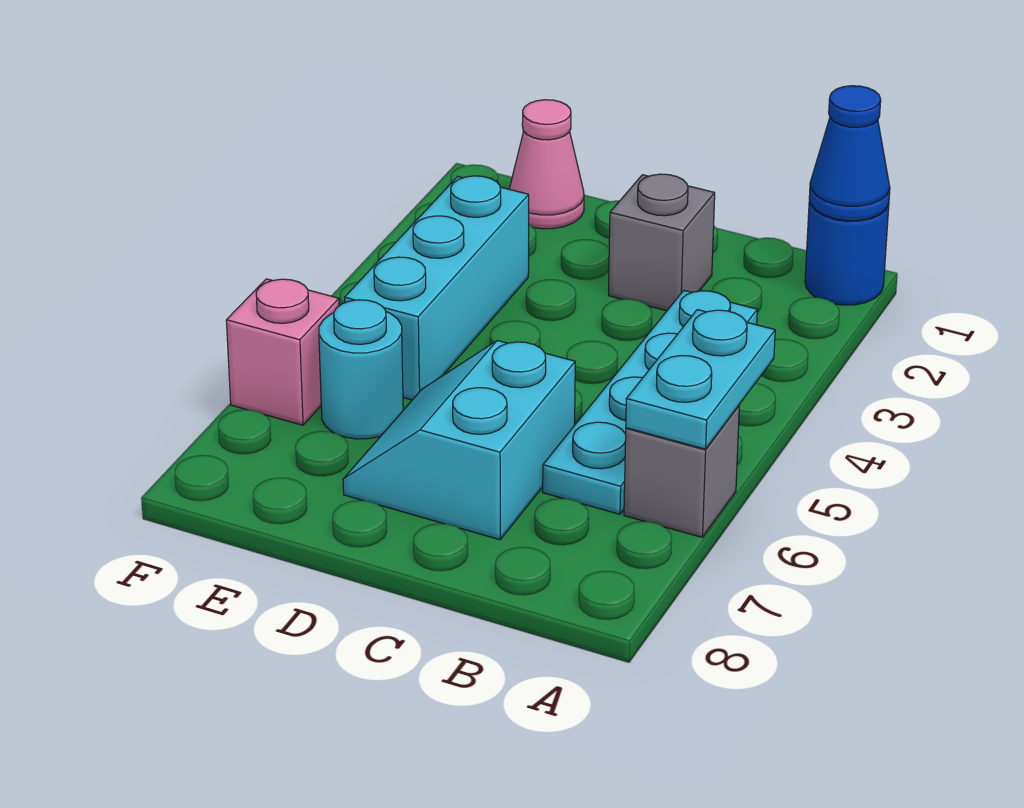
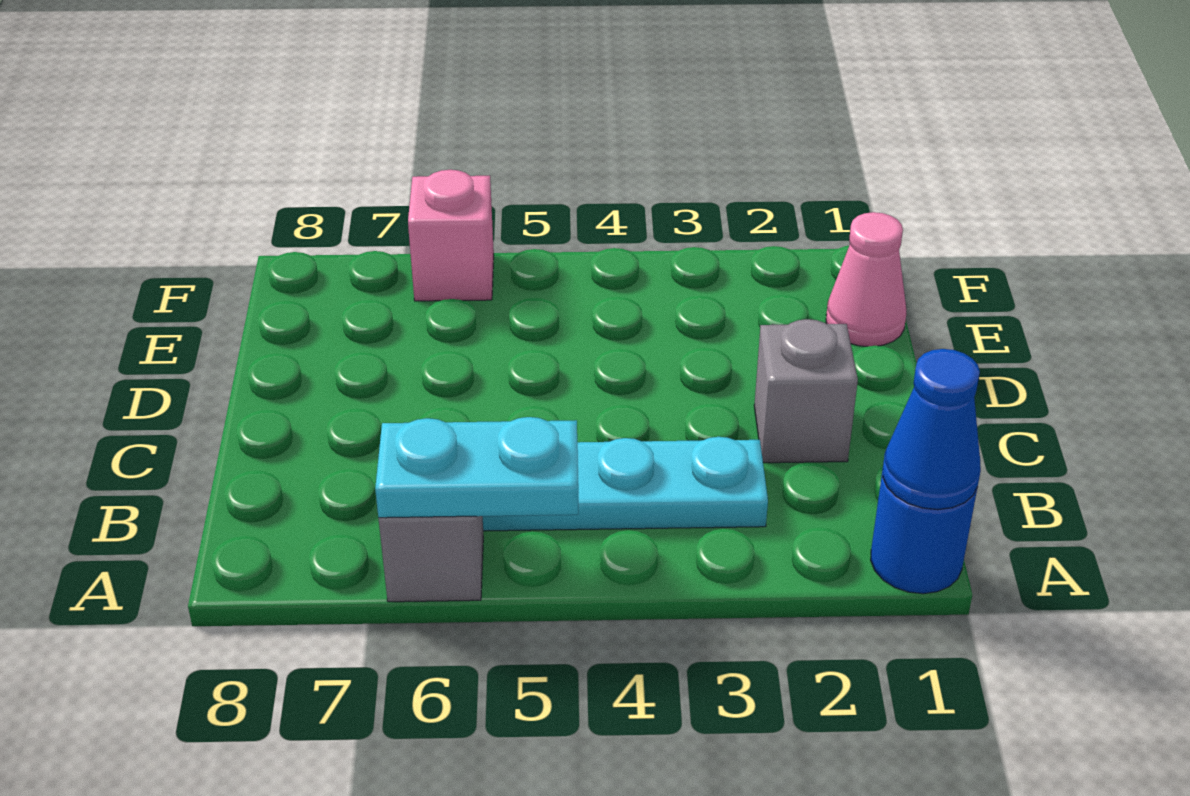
cyan 2x2 slope [343,341,575,540] -> none
cyan 1x3 brick [345,176,529,400] -> none
cyan 1x1 round brick [319,300,403,439] -> none

